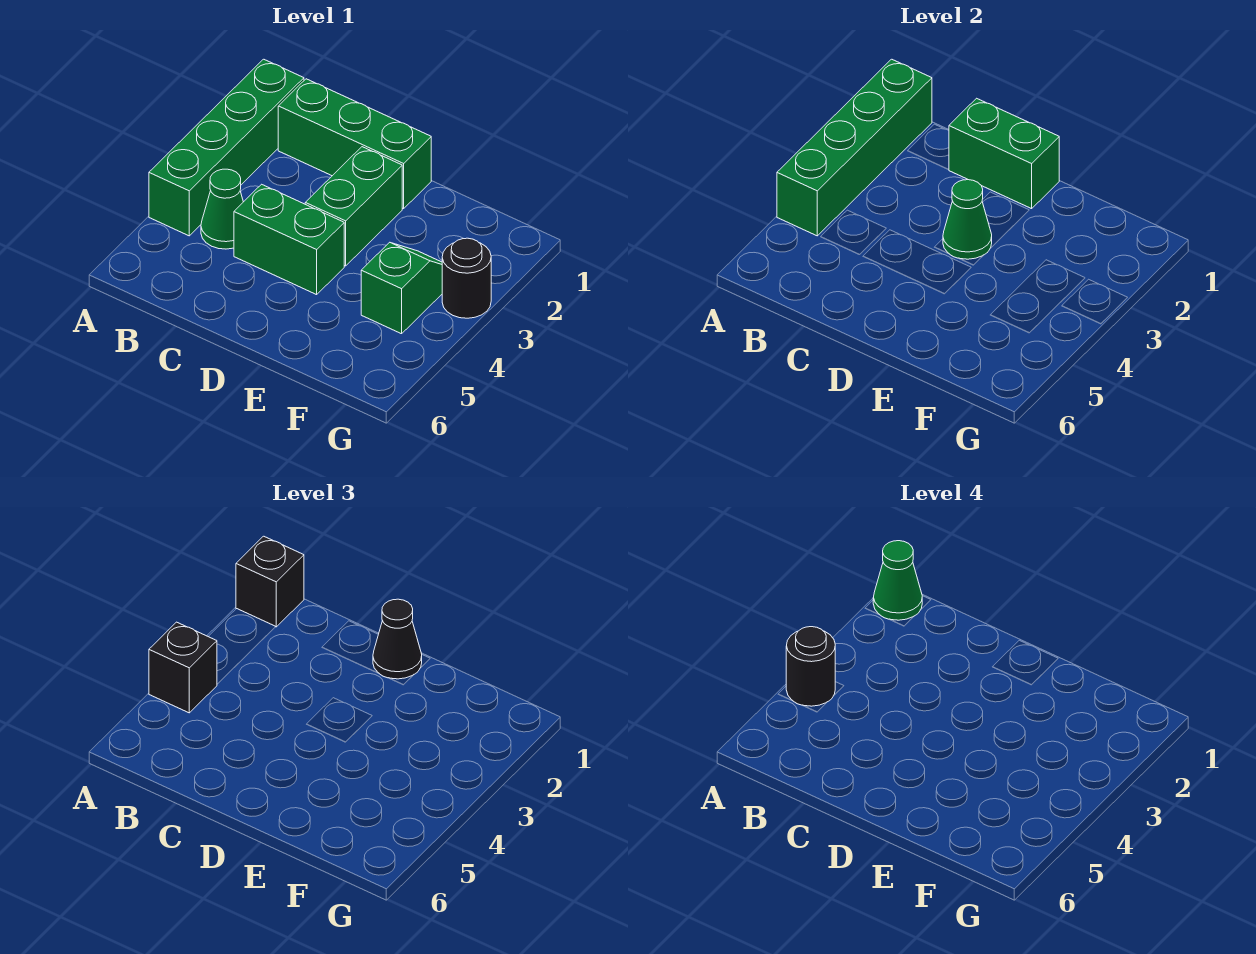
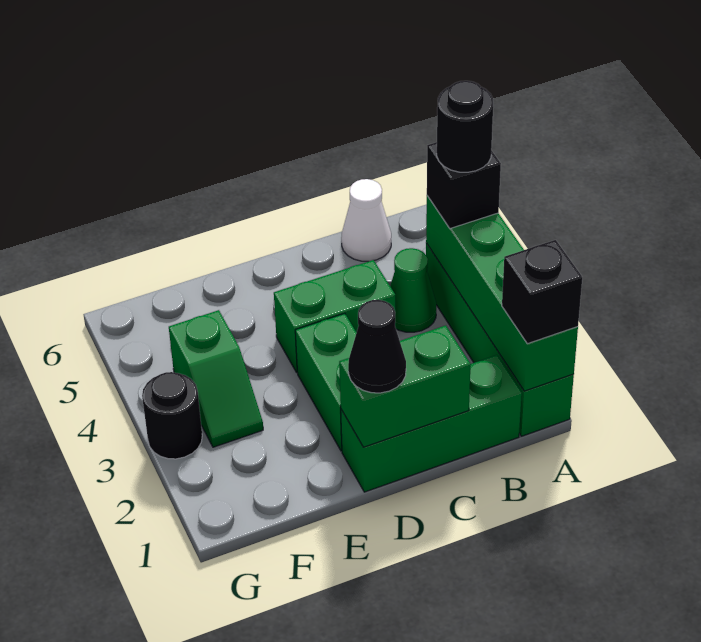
green 1x1 cone [873,541,922,620] -> none
none -> white 1x1 cone [341,179,391,261]
green 1x1 cone [943,180,992,259] -> none

